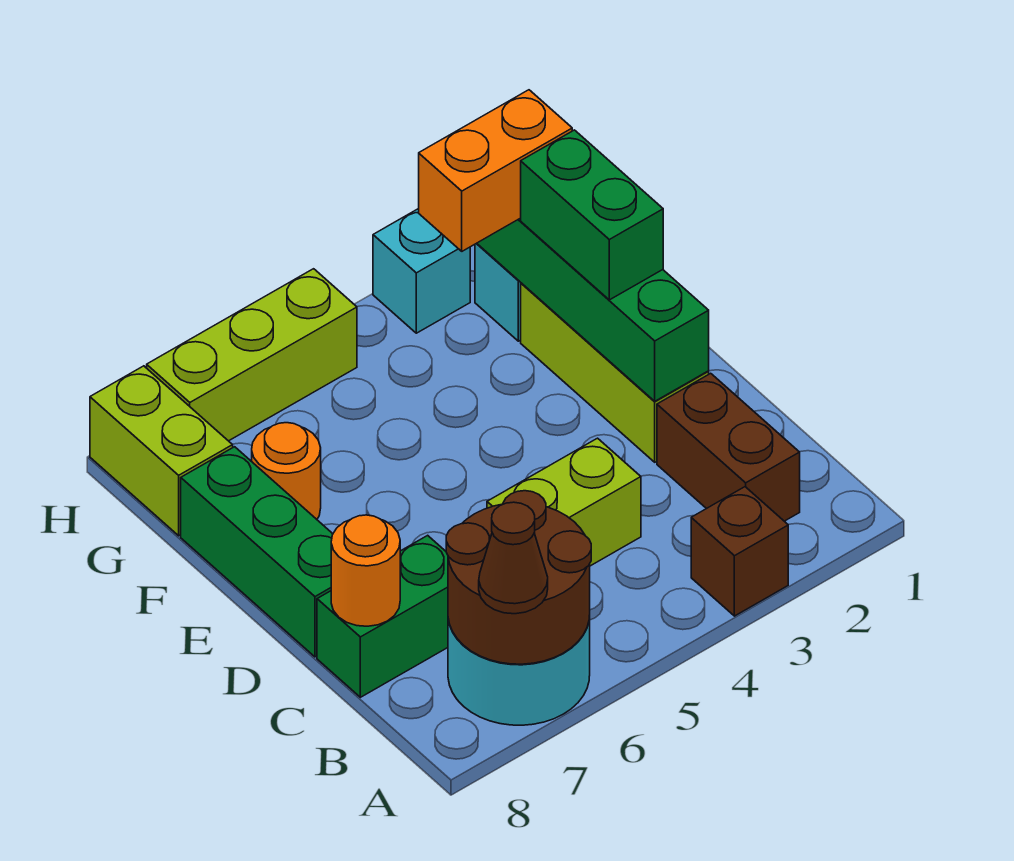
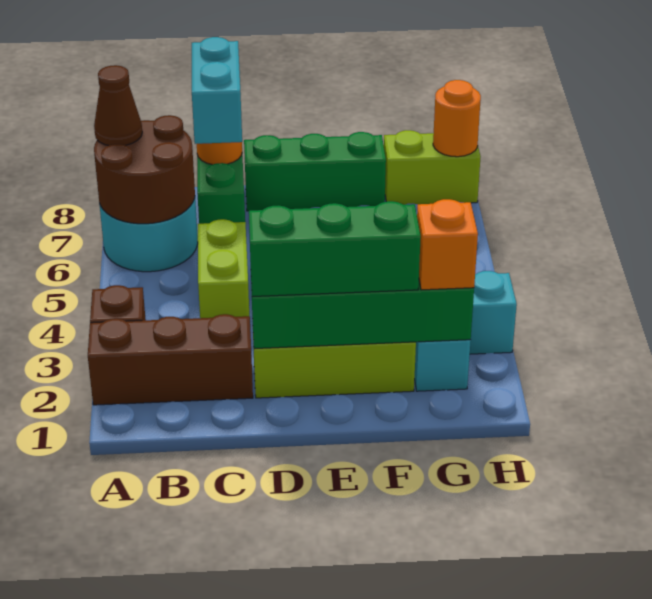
brown 1x2 brick [657,373,800,521] -> brown 1x3 brick [88,314,253,405]
none -> cyan 1x2 brick [192,37,242,144]
green 1x2 brick [521,130,663,300] -> green 1x3 brick [249,201,421,297]
orange 1x1 round brick [252,423,321,519] -> orange 1x1 round brick moved to [433,80,481,157]
orange 1x2 brick [419,90,572,251] -> orange 1x1 brick [417,199,478,290]
lime 1x3 brick [147,269,357,441] -> none

